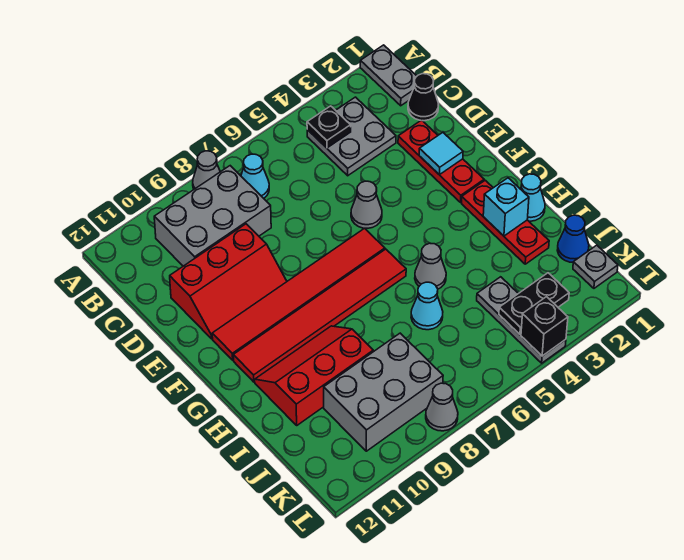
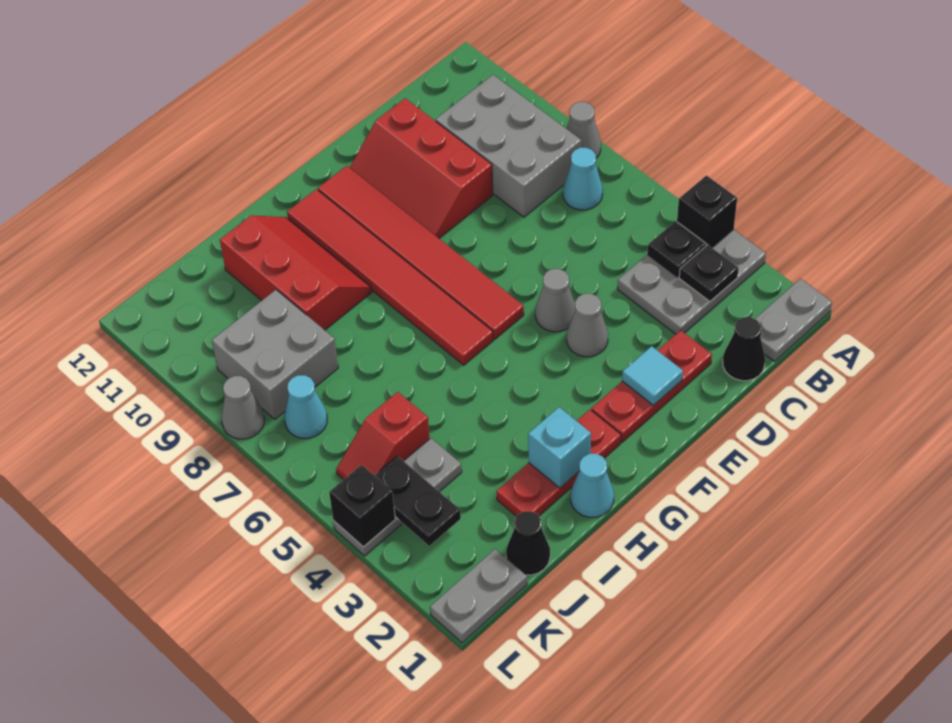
none -> black 1x1 brick [677,175,737,248]
grey 2x2 plate [307,97,396,176] -> grey 2x3 plate [618,229,766,334]
none -> black 1x1 plate [679,245,739,301]
grey 1x1 cone [415,243,446,289] -> grey 1x1 cone moved to [567,294,608,357]
cyan 1x1 cone [411,282,443,330] -> cyan 1x1 cone moved to [284,375,327,438]
blue 1x1 cone [557,215,589,262] -> black 1x1 cone [506,511,550,575]
none -> red 1x2 slope [336,392,430,480]
grey 2x3 brick [324,333,443,451] -> grey 2x2 brick [212,290,338,419]
grey 1x1 plate [573,245,618,288] -> grey 1x2 plate [430,549,527,643]

